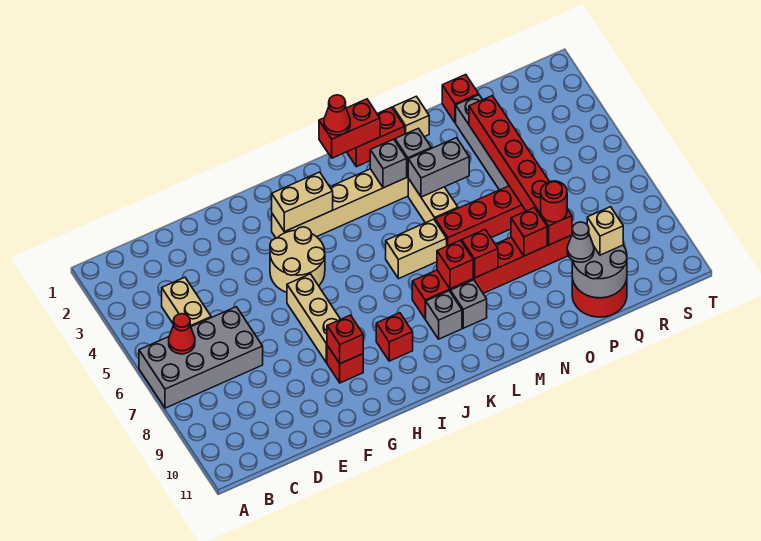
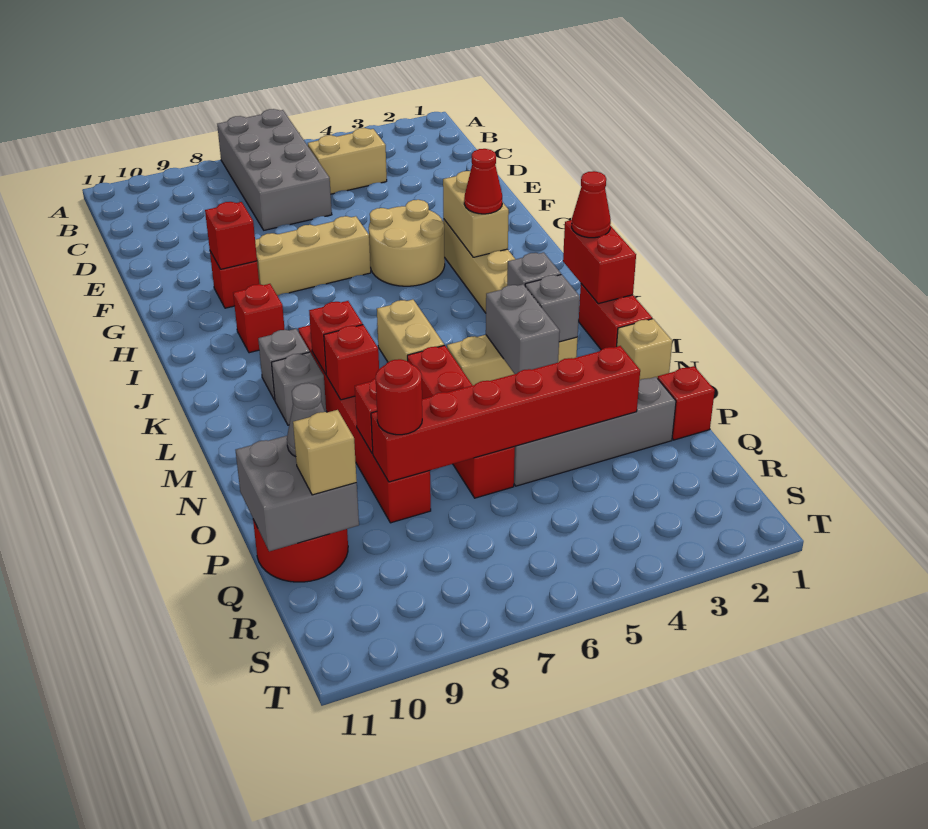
red 1x1 cone [169,314,195,354] -> red 1x1 cone moved to [464,149,502,214]
grey 2x2 round brick [572,245,627,298] -> grey 2x2 brick [236,436,359,551]

